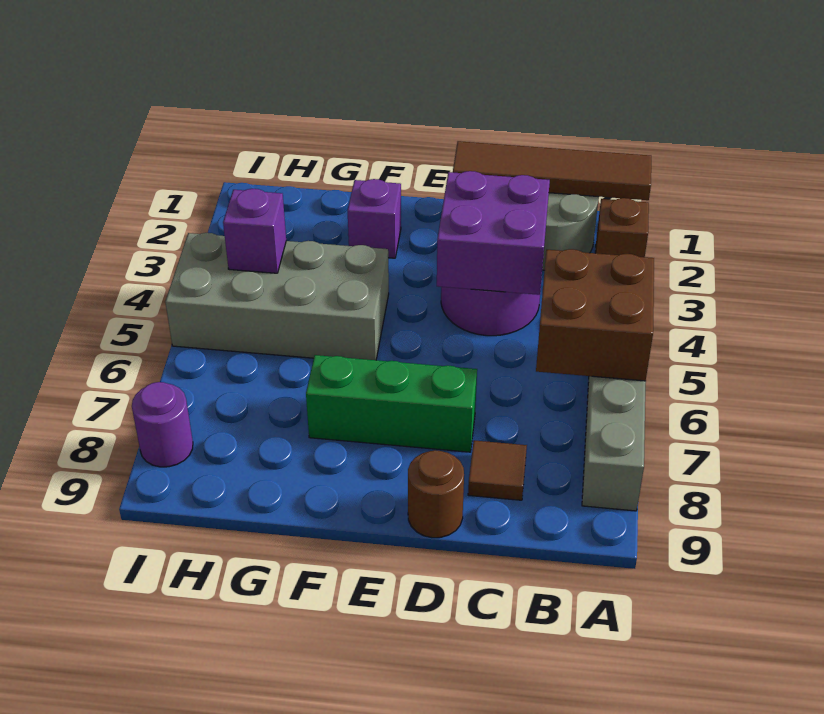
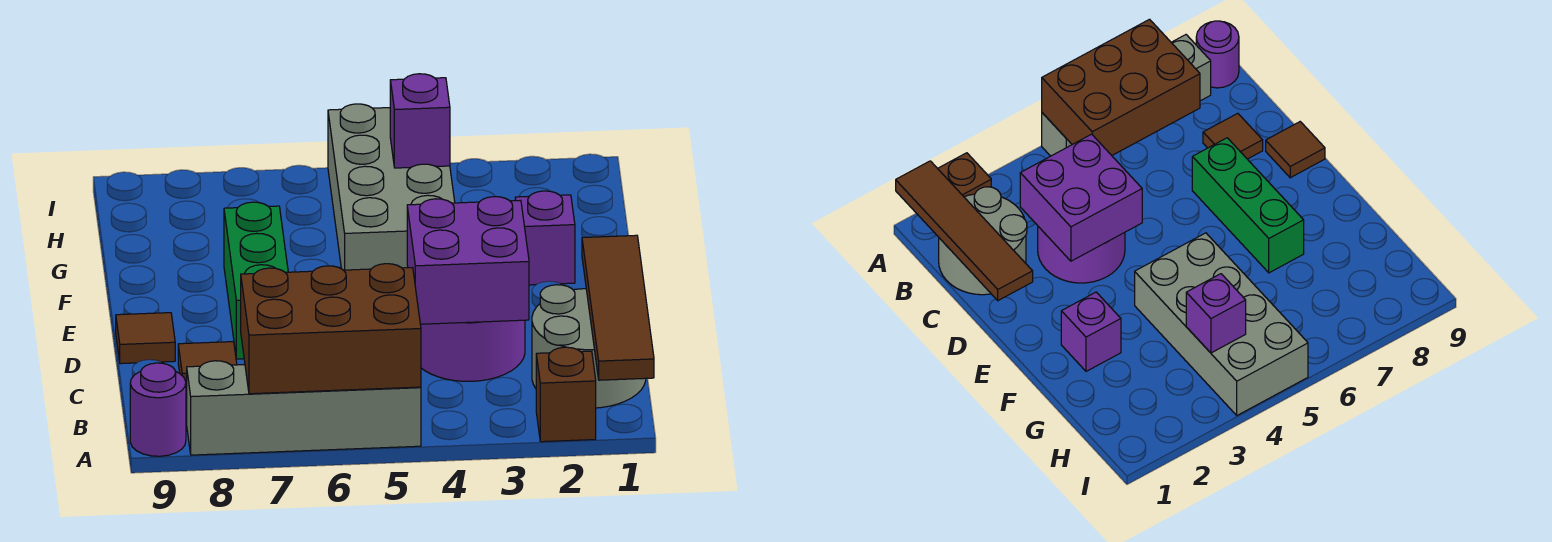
brown 2x2 brick [536,249,654,381] -> brown 2x3 brick [241,264,421,394]
brown 1x1 round brick [408,450,464,538] -> brown 1x1 tile [116,313,175,364]
purple 1x1 round brick [132,382,193,467] -> purple 1x1 round brick moved to [130,363,186,456]

